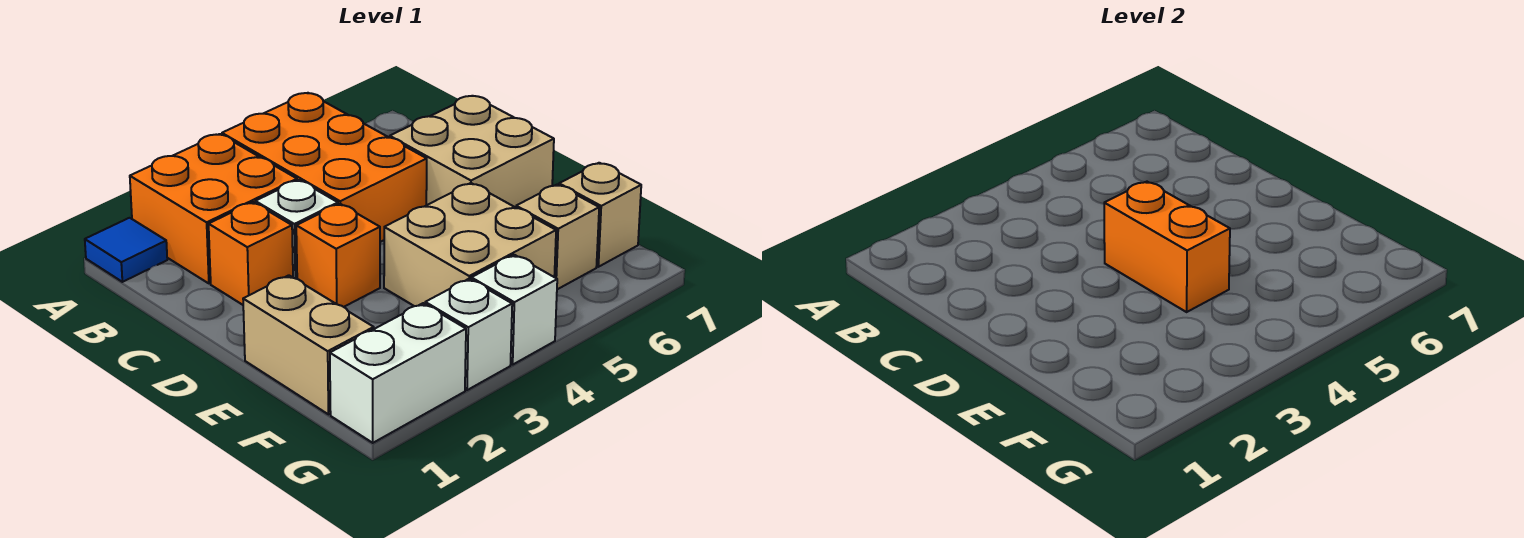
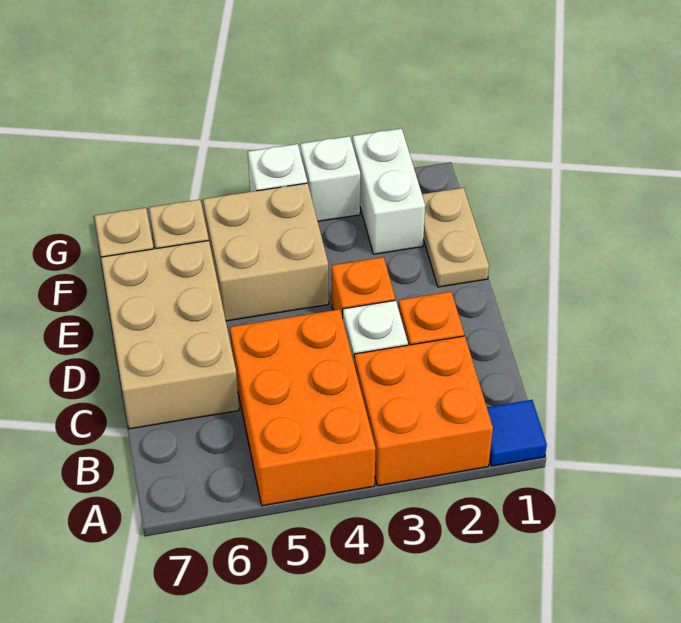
tan 2x2 brick [390,96,554,207] -> tan 2x3 brick [101,241,239,429]
orange 1x2 brick [1104,182,1230,312] -> none
tan 1x2 brick [243,275,374,414] -> tan 1x2 plate [422,188,489,287]
white 1x2 brick [330,303,466,443] -> white 1x2 brick turned to [352,128,425,254]

